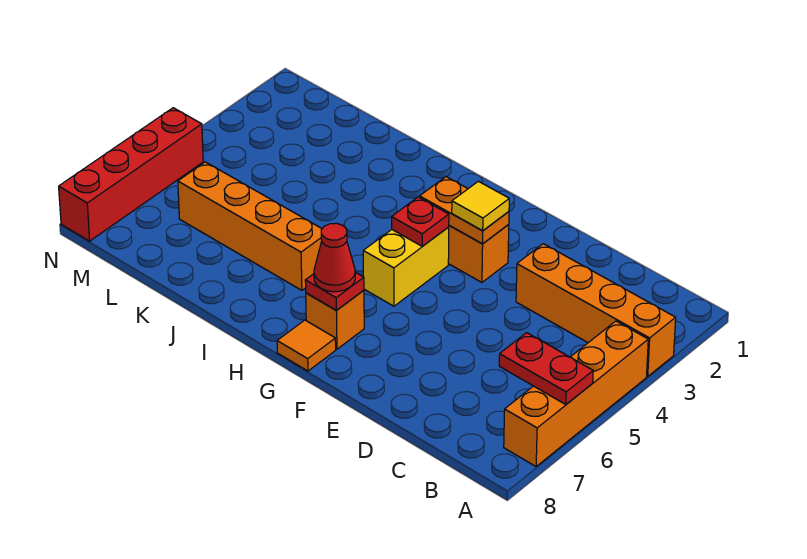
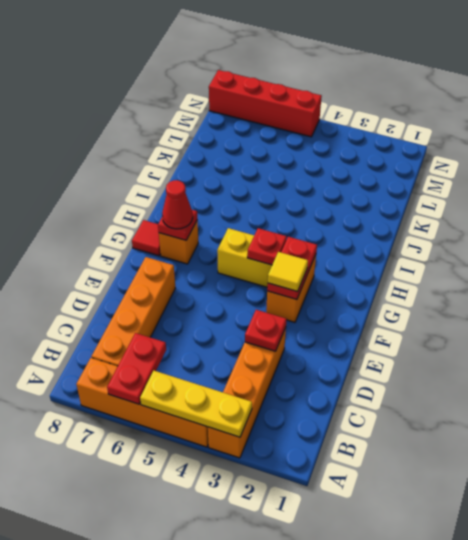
none -> yellow 1x3 plate [140,371,252,437]
none -> red 1x1 plate [245,310,286,351]
orange 1x2 plate [420,177,509,244] -> red 1x2 plate [267,237,317,300]
orange 1x1 tile [277,320,336,371] -> red 1x1 tile [132,220,160,256]
orange 1x4 brick [178,162,322,290] -> orange 1x4 brick moved to [91,257,175,366]

